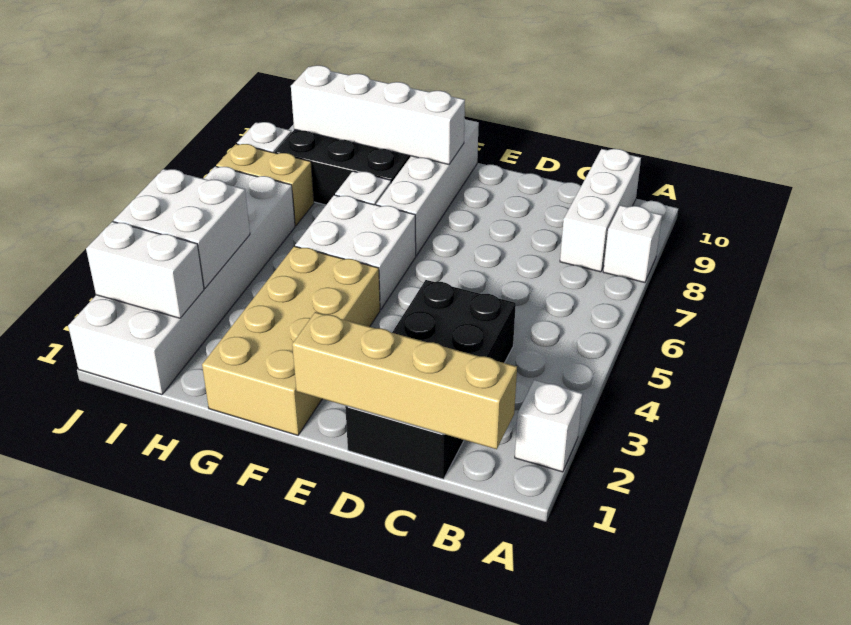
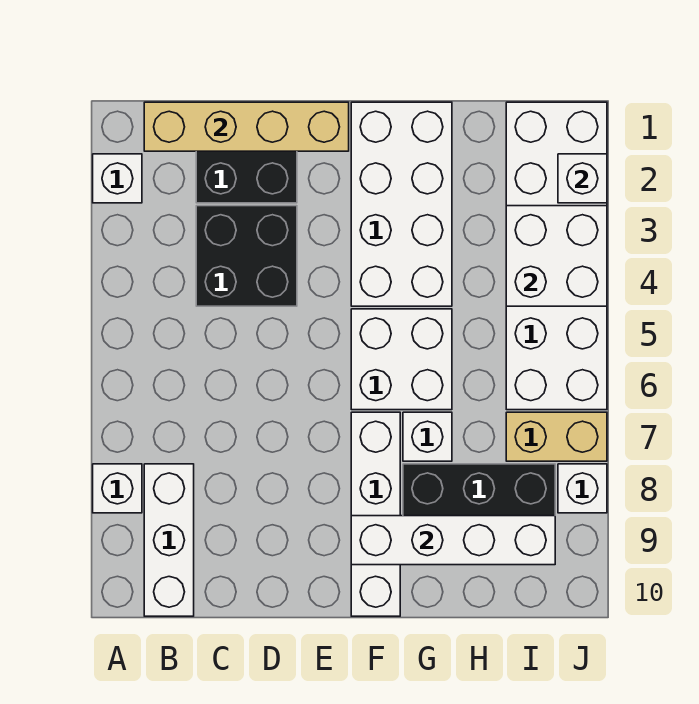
tan 2x4 brick [202,246,380,435] -> white 2x4 brick [351,102,452,306]
white 1x2 brick [86,222,204,318] -> white 1x1 brick [558,154,607,203]

